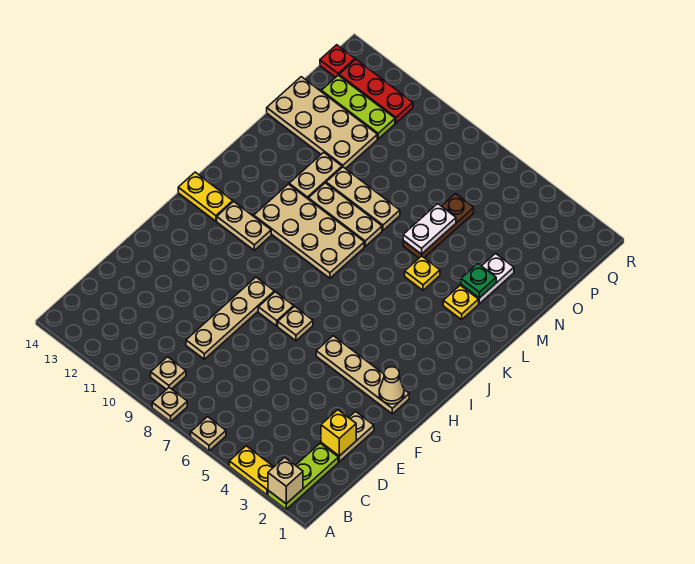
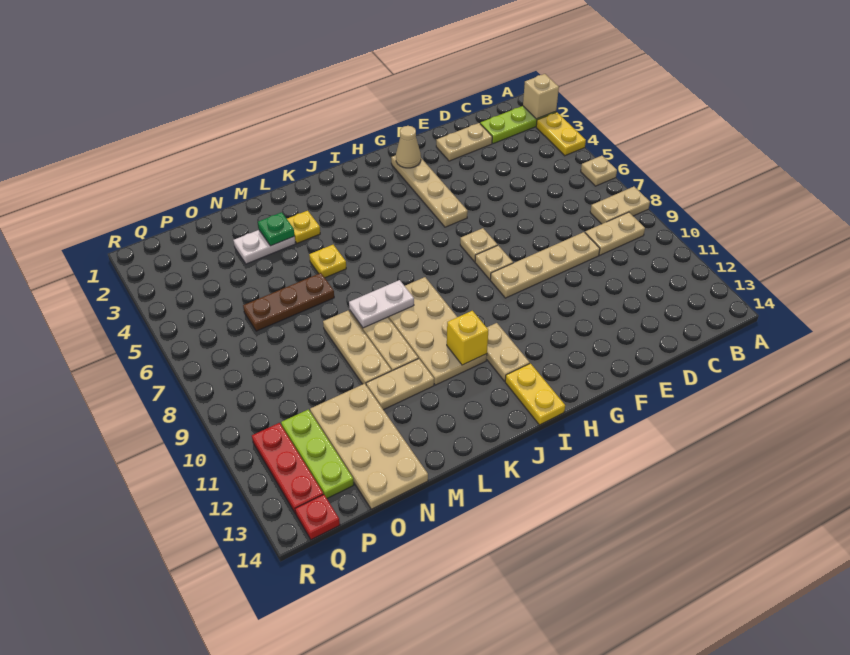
tan 1x1 plate [152,387,187,422] -> tan 1x2 plate [590,187,650,224]
tan 1x1 plate [151,357,186,390] -> tan 1x2 plate [585,212,645,255]
yellow 1x1 brick [321,410,356,456] -> yellow 1x1 brick moved to [447,311,488,365]
white 1x2 plate [403,204,456,254] -> white 1x2 plate moved to [349,280,414,328]

